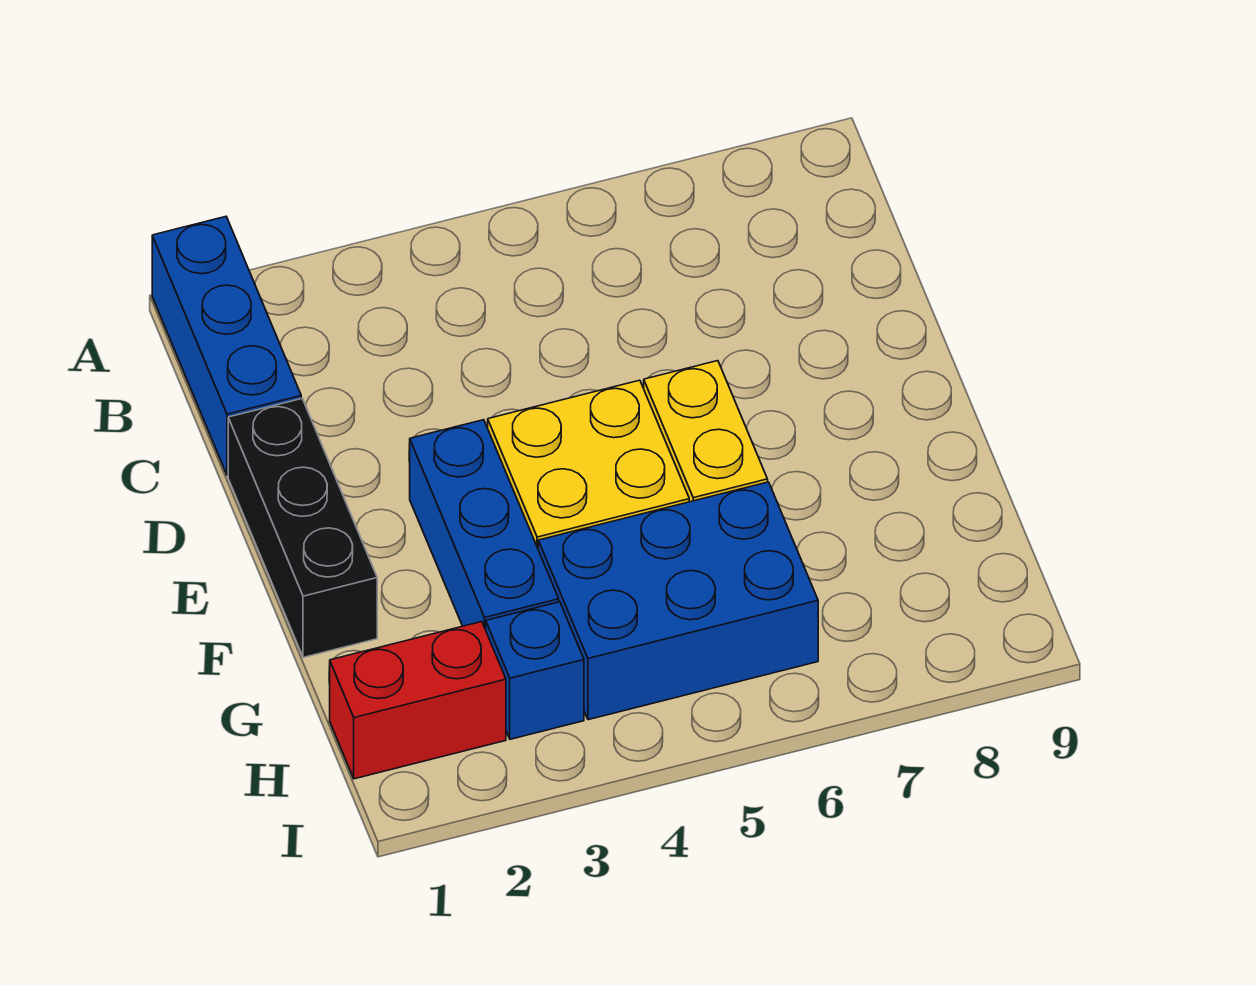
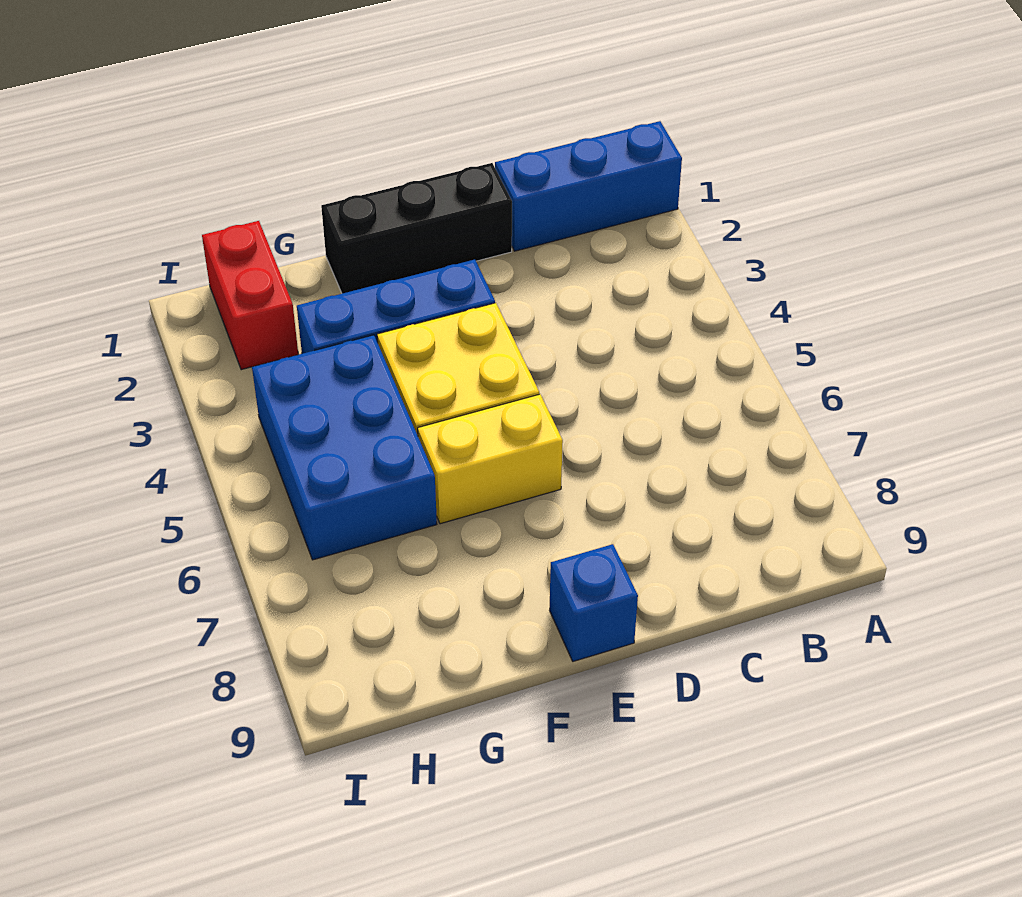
blue 1x1 brick [486,602,584,739] -> blue 1x1 brick moved to [550,544,638,661]

